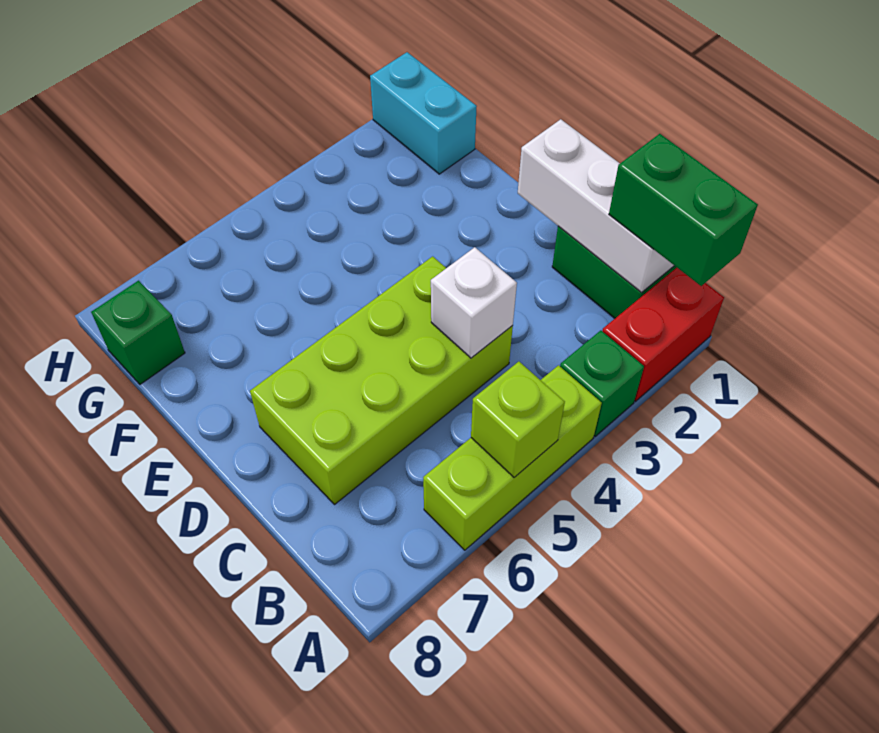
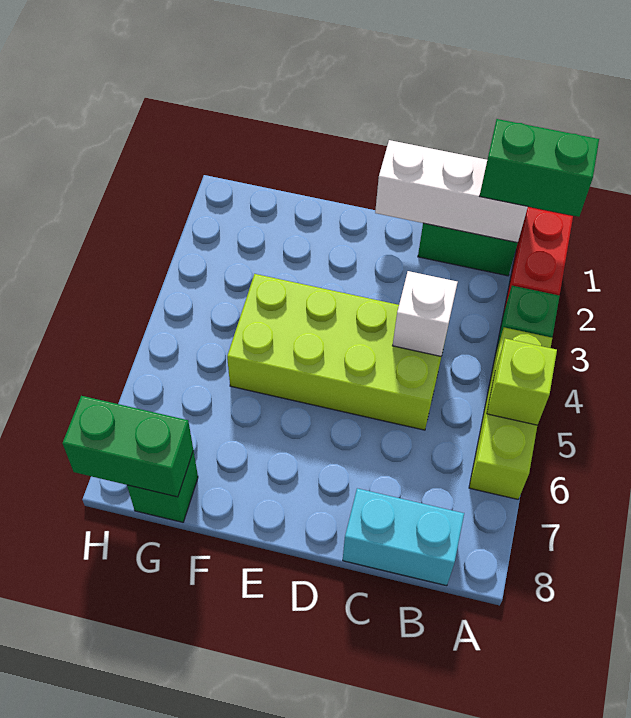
lime 2x4 brick [250,256,513,505] -> lime 2x4 brick turned to [227,274,444,430]
cyan 1x2 brick [370,52,477,174] -> cyan 1x2 brick moved to [343,488,464,586]
none -> green 1x2 brick [63,396,193,497]

